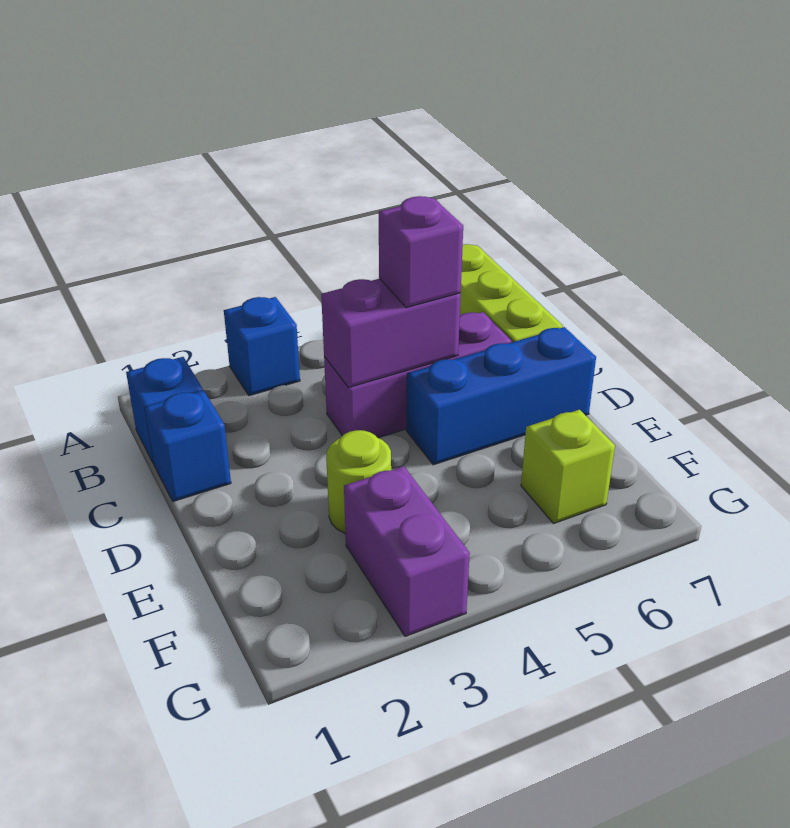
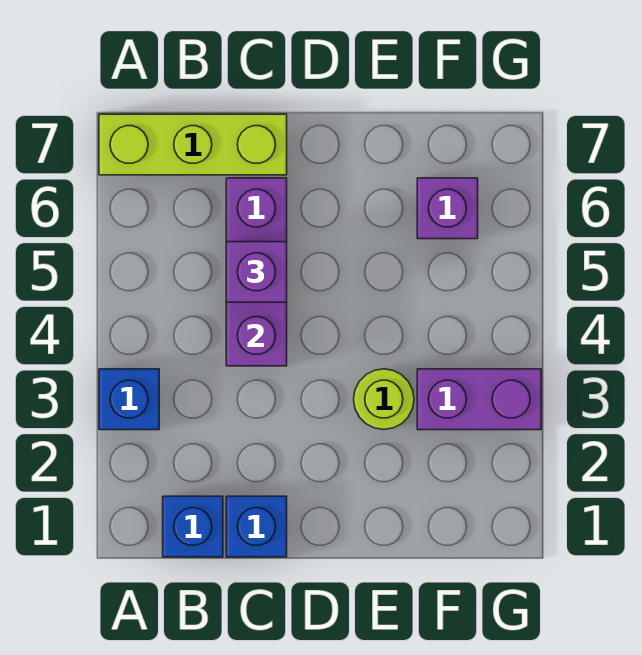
blue 1x3 brick [406,327,596,465] -> none
lime 1x1 brick [521,410,615,523] -> purple 1x1 brick [417,178,478,239]

